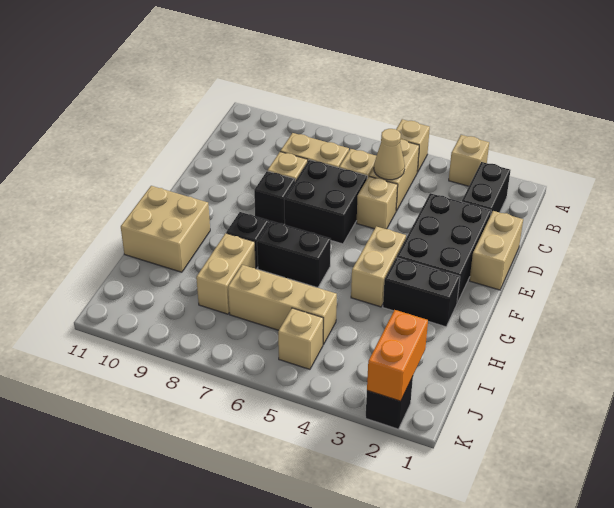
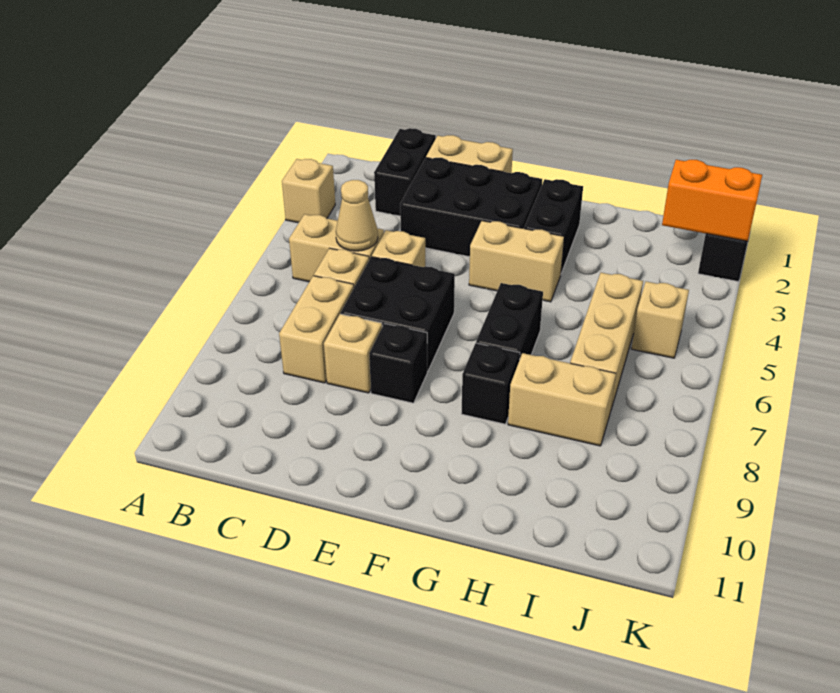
tan 1x1 brick [396,119,430,172] -> none
black 1x2 brick [462,162,510,213] -> black 1x2 brick turned to [374,128,436,216]
tan 2x2 brick [121,186,210,272] -> none

